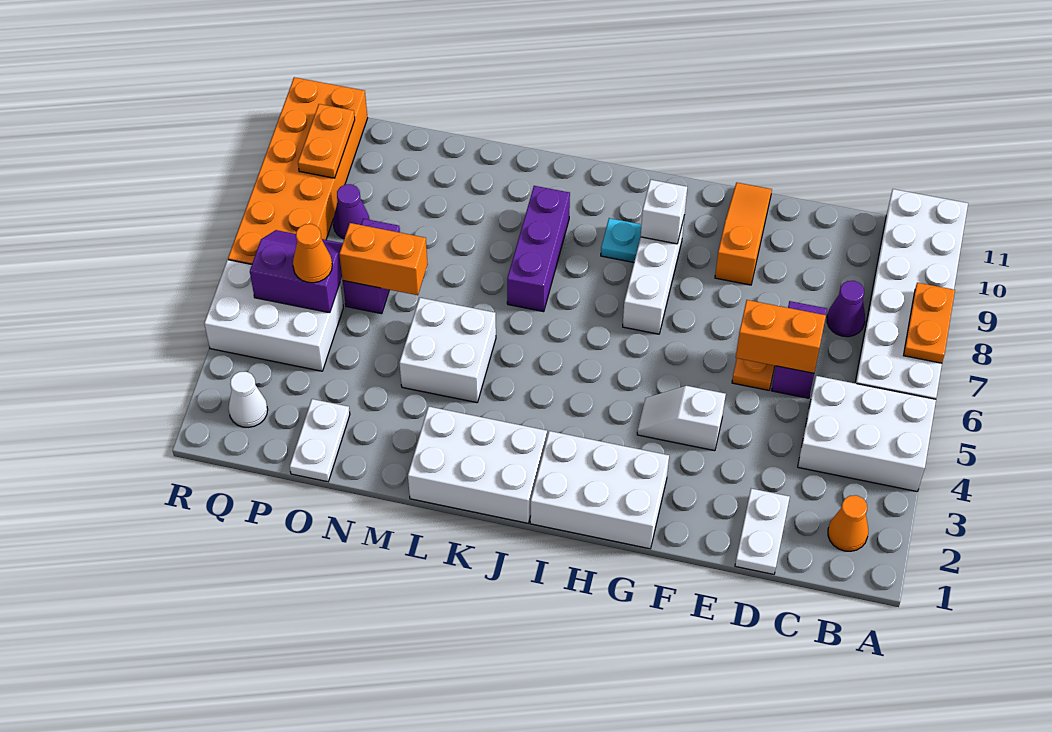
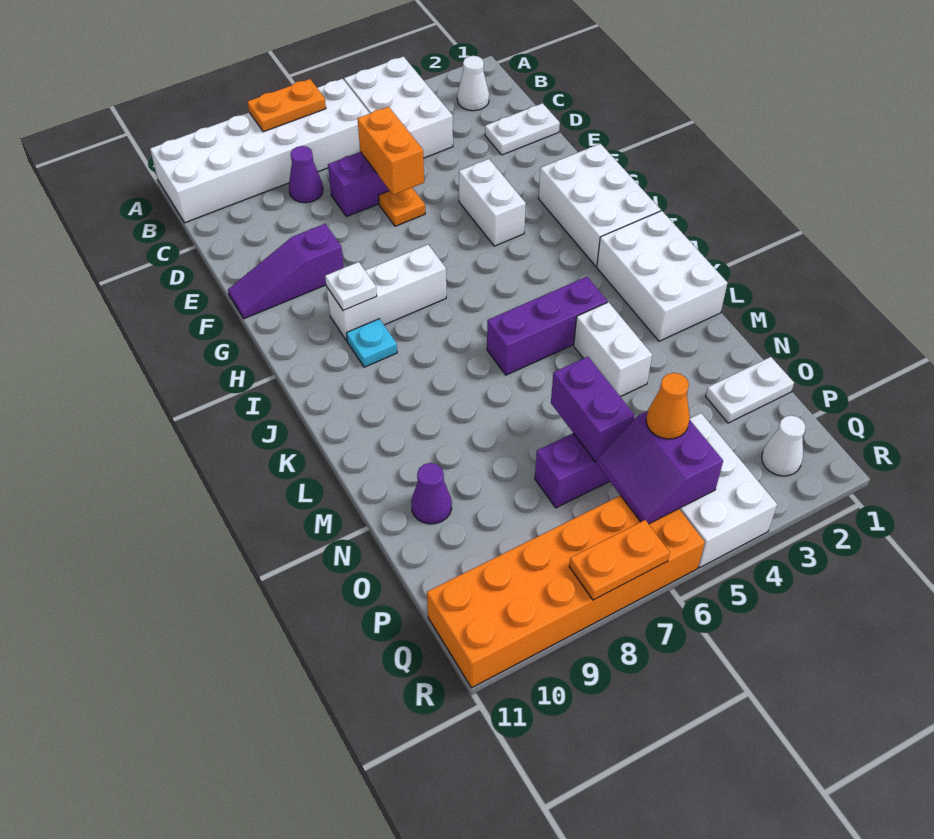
orange 1x1 cone [828,495,868,551] -> white 1x1 cone [457,56,489,111]
white 1x2 slope [637,386,726,451] -> white 1x2 brick [459,159,526,246]
orange 1x3 slope [715,183,772,285] -> purple 1x3 slope [228,224,344,319]
white 1x1 brick [641,180,687,244] -> white 1x1 plate [325,262,377,311]
purple 1x3 brick [507,186,570,312] -> purple 1x3 brick moved to [487,277,607,375]
white 2x2 brick [399,298,496,403] -> white 1x2 brick [574,302,652,397]
orange 1x2 brick [339,223,428,295] -> purple 1x2 brick [551,357,635,462]
purple 1x1 cone [333,184,370,239] -> purple 1x1 cone moved to [411,463,452,524]
orange 1x2 plate [298,104,355,178] -> orange 1x2 plate moved to [569,520,670,600]

